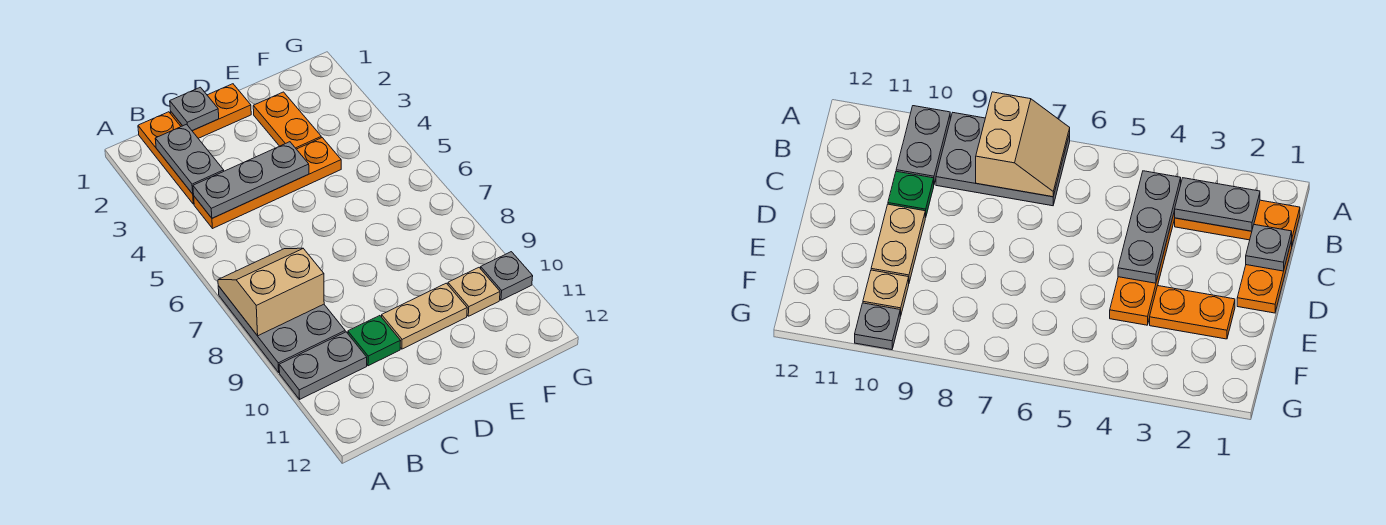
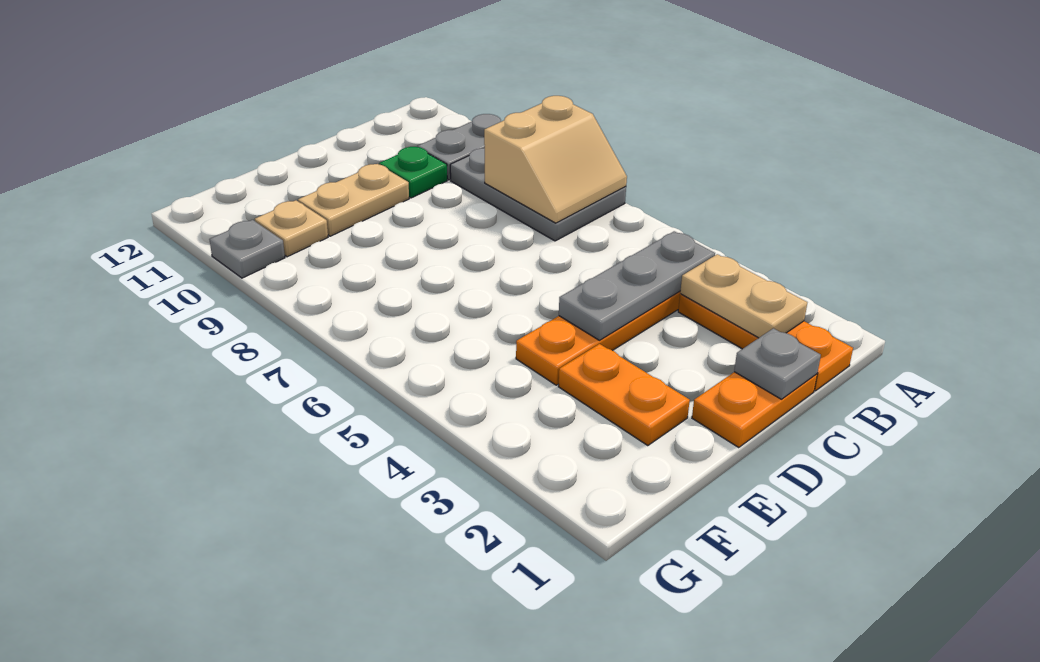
grey 1x2 plate [155,124,224,194] -> tan 1x2 plate [680,254,807,338]

